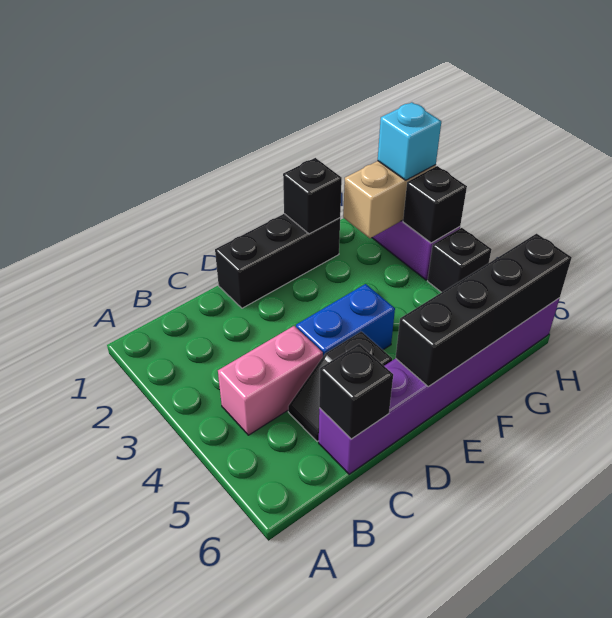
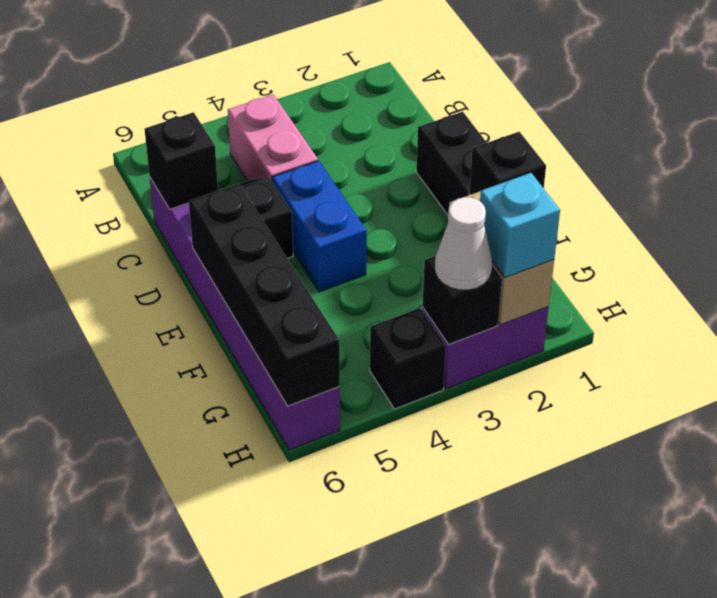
none -> white 1x1 cone [435,197,492,290]

